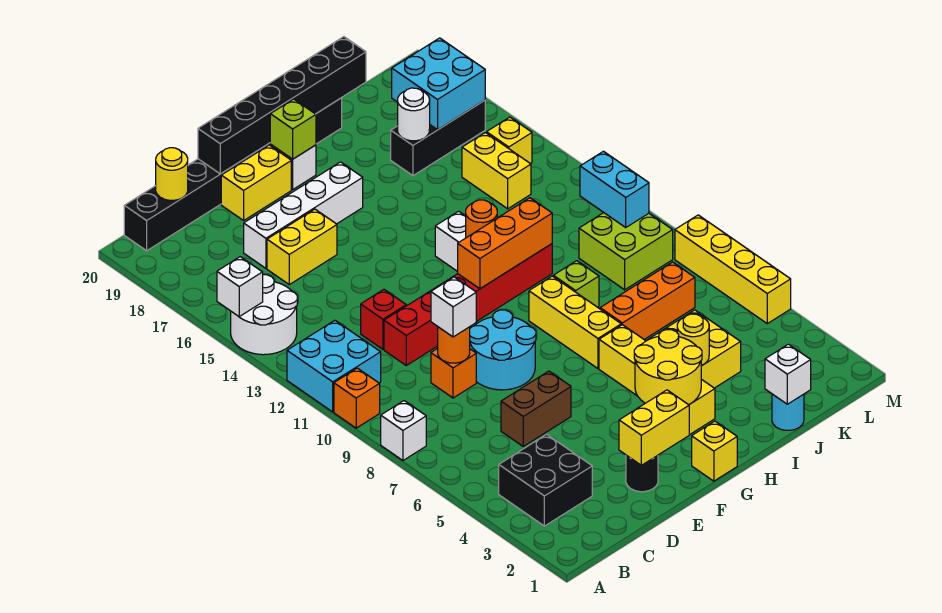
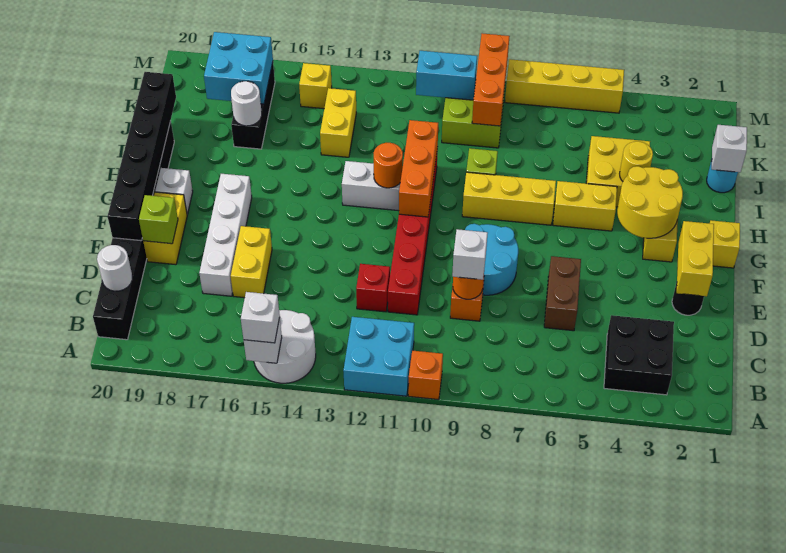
white 1x1 brick [381,401,426,460] -> white 1x1 brick moved to [241,292,280,343]
yellow 1x1 round brick [156,148,188,200] -> white 1x1 round brick [97,245,132,291]
lime 1x1 brick [270,99,316,159] -> lime 1x1 brick moved to [139,195,178,244]
orange 1x3 brick [600,262,695,339] -> orange 1x3 brick moved to [472,34,510,126]
yellow 1x2 brick [462,133,531,209] -> yellow 1x2 brick turned to [320,88,356,157]

